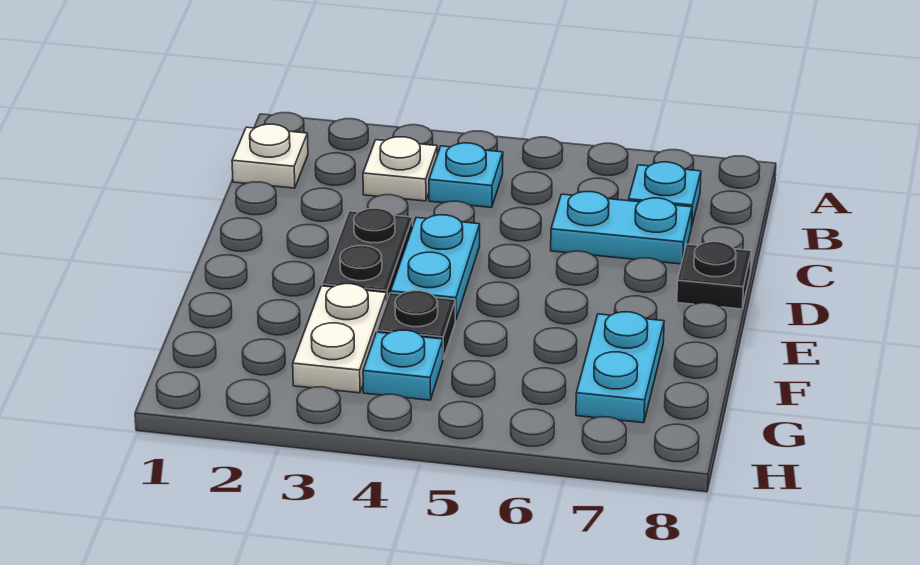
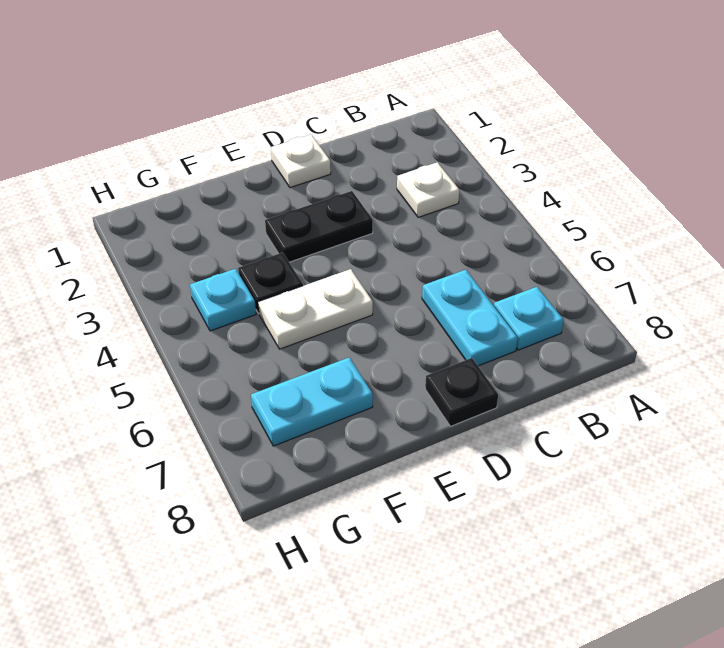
white 1x1 plate [232,124,308,188] -> white 1x1 plate moved to [271,134,331,188]
cyan 1x1 plate [429,143,503,208] -> none
cyan 1x2 plate [391,215,480,320] -> none
white 1x2 plate [293,284,387,393] -> white 1x2 plate moved to [258,269,373,349]

